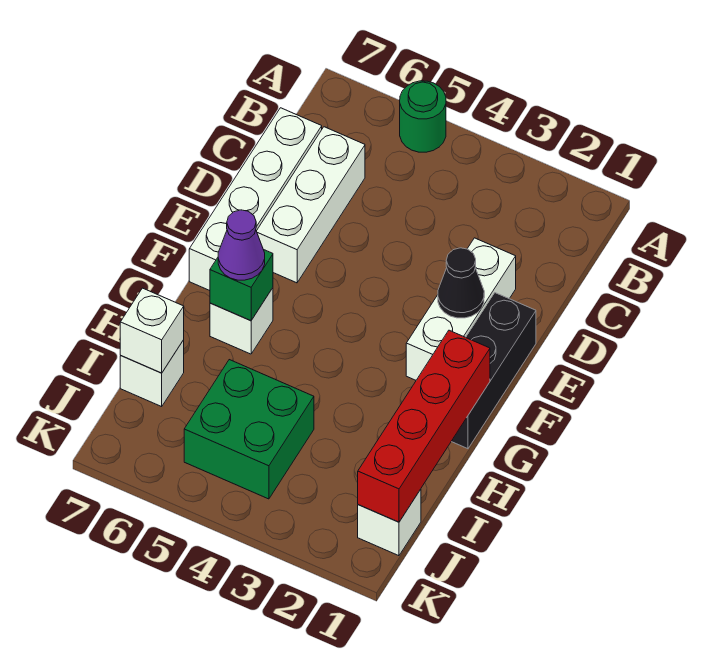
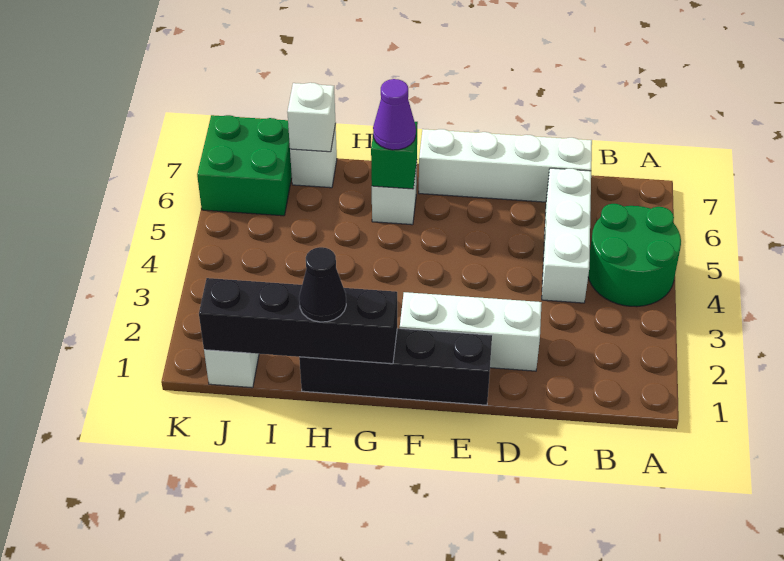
green 1x1 round brick [400,81,446,152] -> green 2x2 round brick [588,204,681,307]
white 1x3 brick [257,127,365,283] -> white 1x3 brick turned to [542,168,591,303]
black 1x3 brick [451,293,536,449] -> black 1x4 brick [299,328,492,405]
black 1x1 cone [438,248,484,318] -> black 1x1 cone moved to [299,247,346,322]
red 1x4 brick [358,330,490,522] -> black 1x4 brick [199,278,397,364]
green 2x2 brick [184,360,314,499] -> green 2x2 brick moved to [197,115,292,216]

